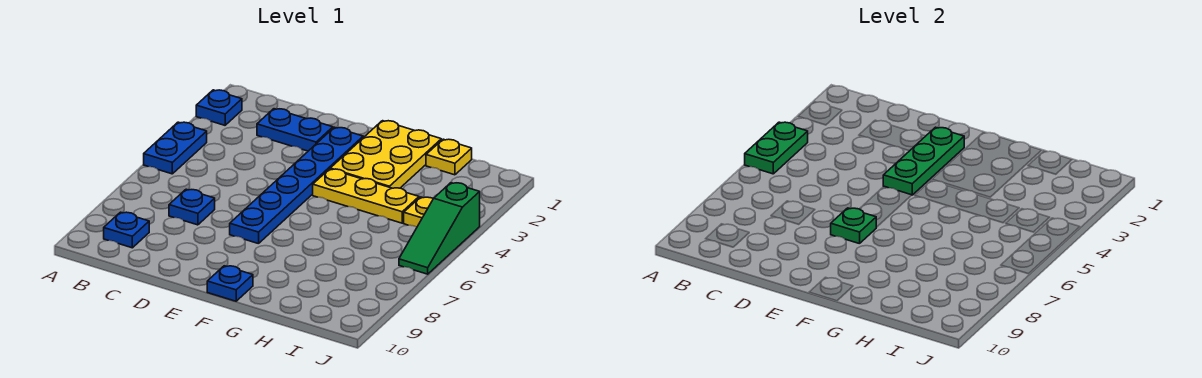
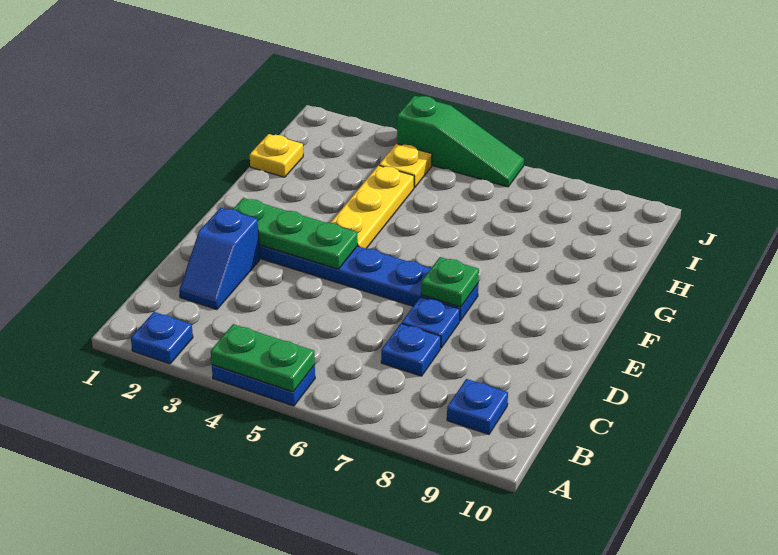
blue 1x2 plate [257,109,333,151] -> blue 1x2 slope [179,208,260,310]
yellow 2x3 plate [330,121,441,188] -> none
blue 1x1 plate [207,266,253,301] -> blue 1x1 plate moved to [402,297,460,348]

